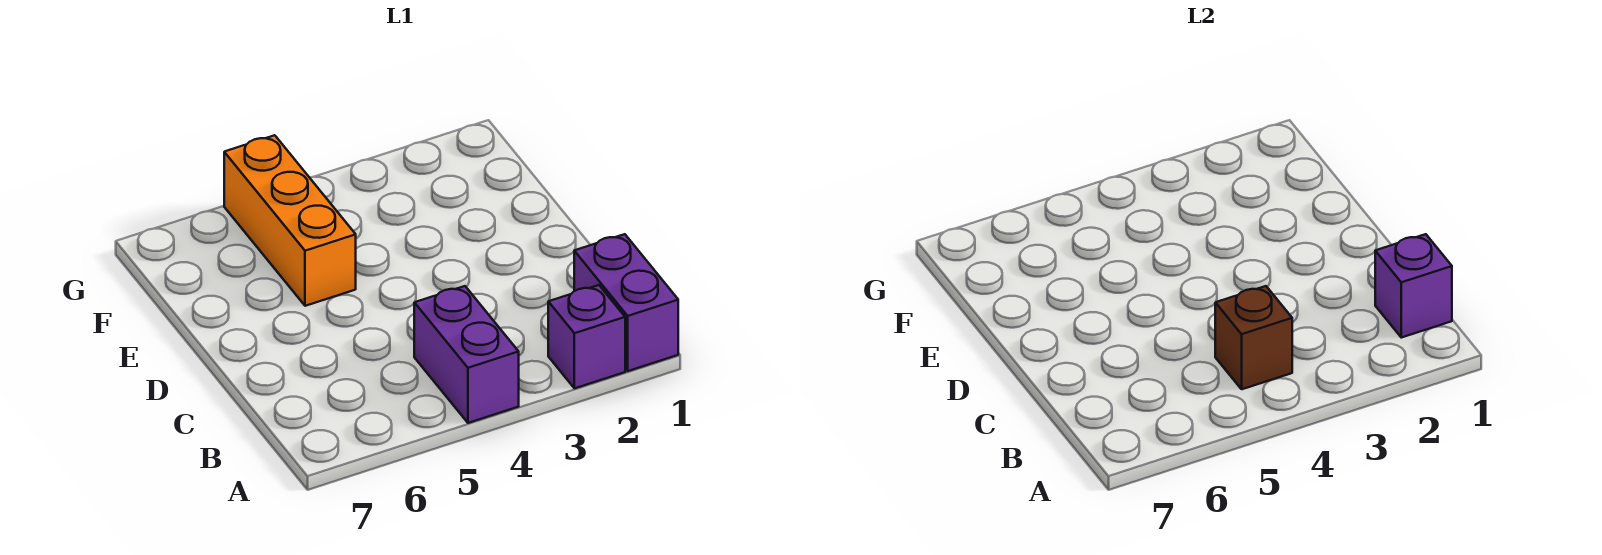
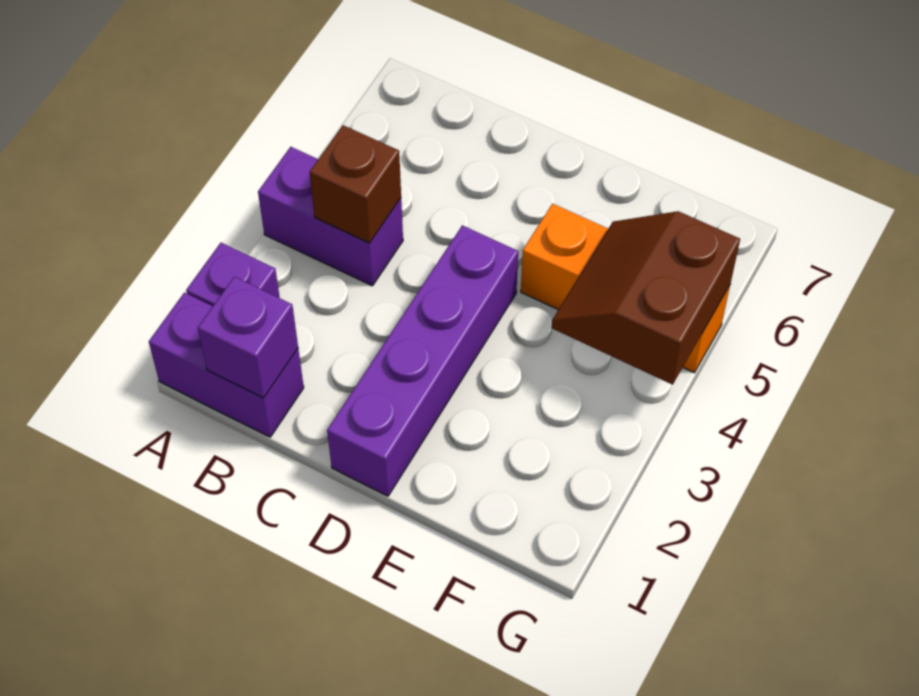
none -> purple 1x4 brick [327,225,518,496]
none -> brown 2x2 slope [551,211,740,385]

